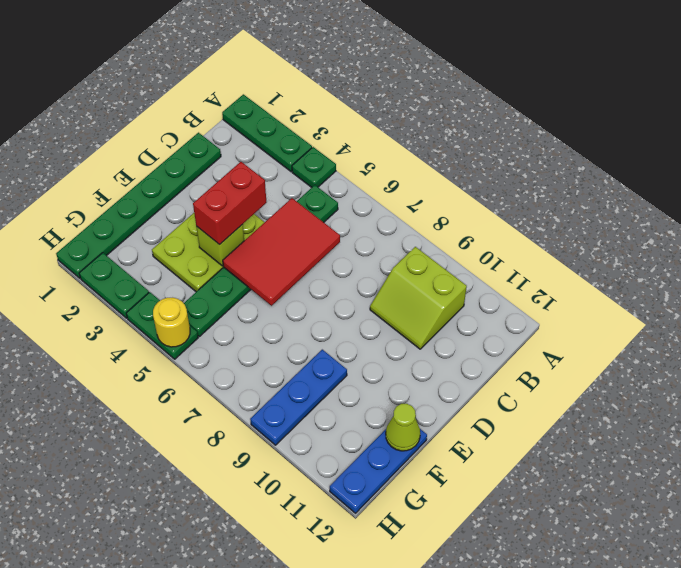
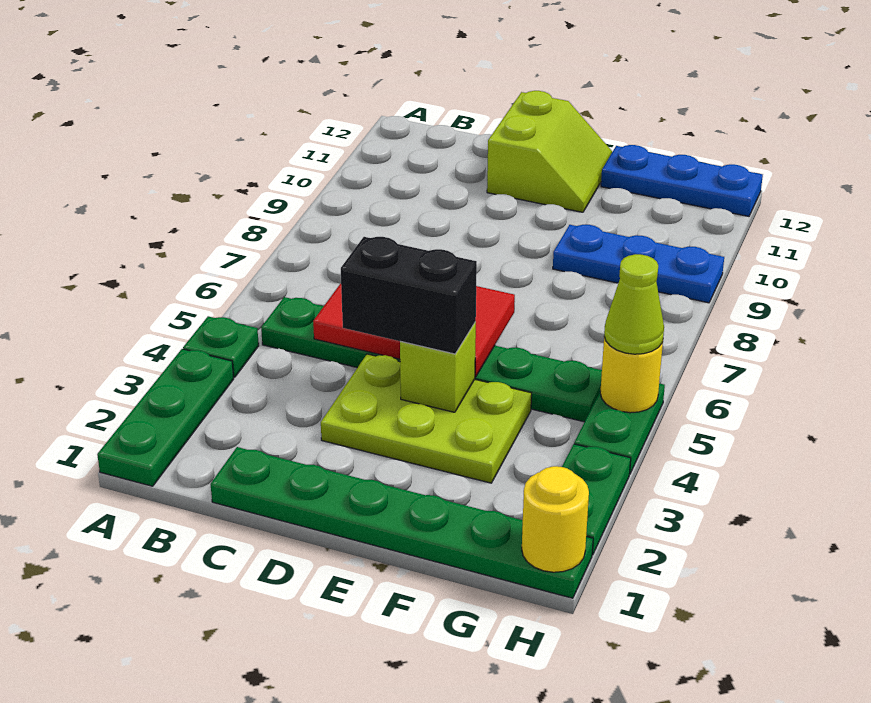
lime 2x2 slope [370,247,467,349] -> lime 2x2 slope moved to [487,91,612,212]
red 1x2 brick [193,162,267,245] -> black 1x2 brick [341,237,477,354]
lime 1x1 cone [386,404,420,451] -> lime 1x1 cone moved to [604,254,664,354]
none -> yellow 1x1 round brick [522,466,589,572]

